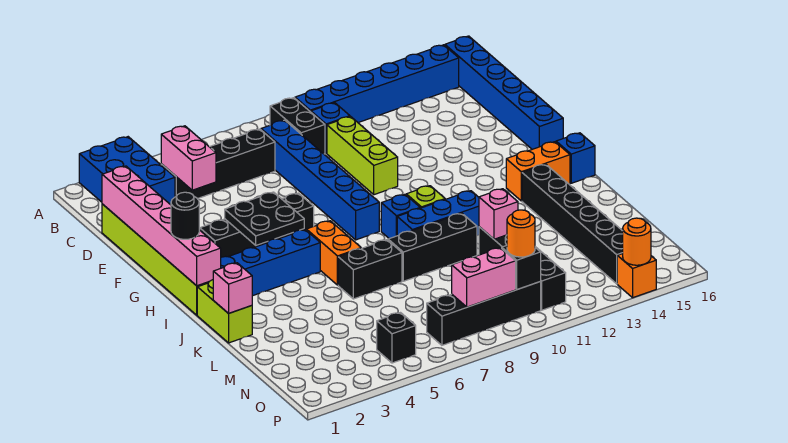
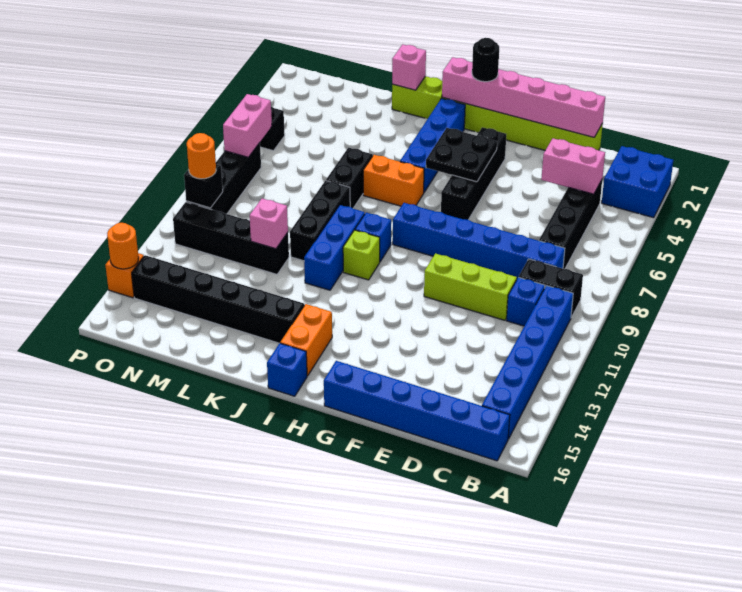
blue 2x3 brick [79,137,175,205] -> blue 2x2 brick [602,146,673,218]
pink 1x2 brick [452,248,516,307] -> pink 1x2 brick moved to [223,94,272,157]

